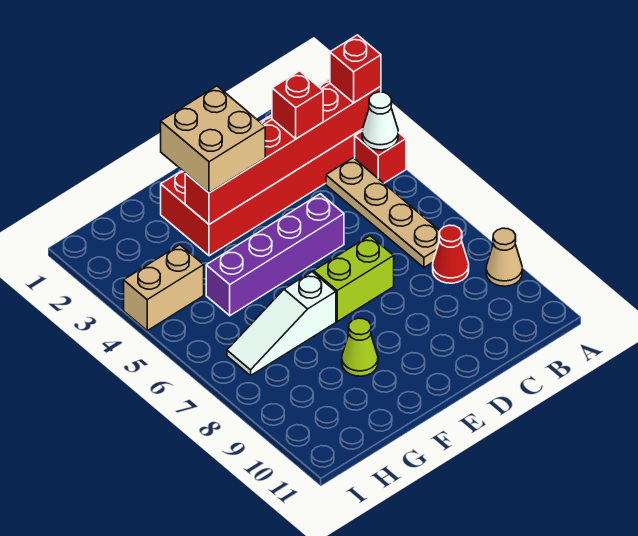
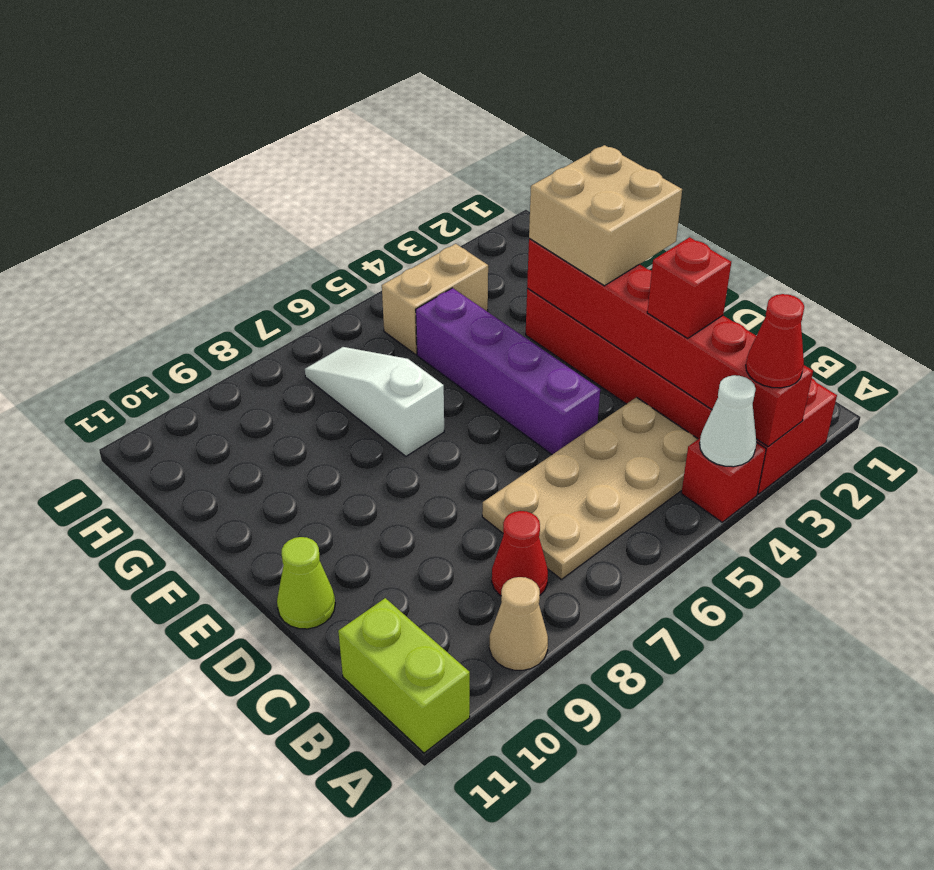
red 1x1 brick [330,35,381,103] -> red 1x1 cone [746,294,804,388]
tan 1x4 plate [326,158,440,267] -> tan 2x4 plate [482,397,698,579]
lime 1x2 brick [314,236,394,321] -> lime 1x2 brick moved to [338,598,470,753]
lime 1x1 cone [342,318,378,376] -> lime 1x1 cone moved to [277,537,335,629]
tan 1x2 brick [124,245,204,331] -> tan 1x2 brick turned to [382,244,488,354]

